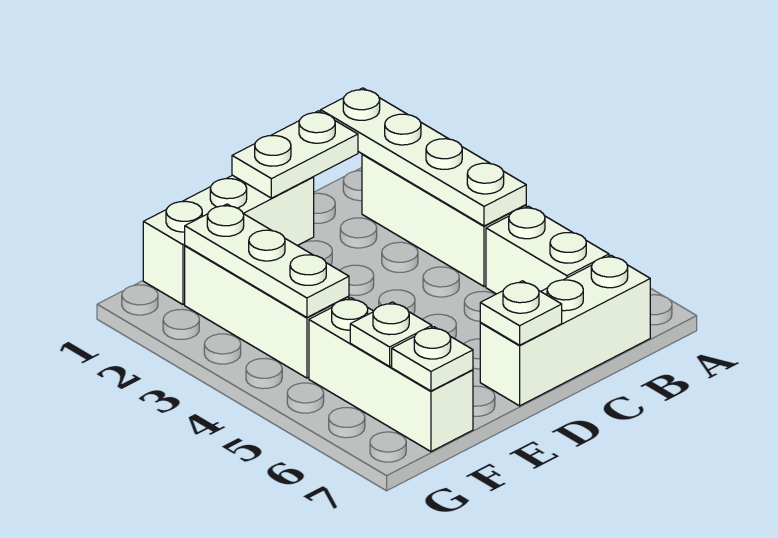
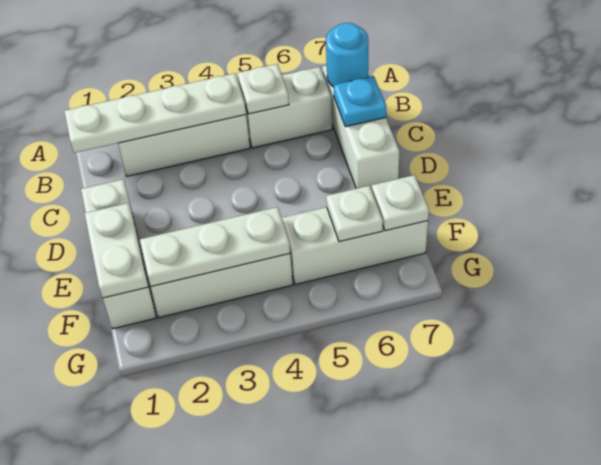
none -> cyan 1x1 round brick [326,23,368,87]
white 1x2 plate [232,111,358,198] -> white 1x2 plate moved to [84,203,148,298]
none -> cyan 1x1 plate [334,76,386,127]
white 1x1 plate [480,281,562,345] -> white 1x1 plate moved to [238,64,289,114]

